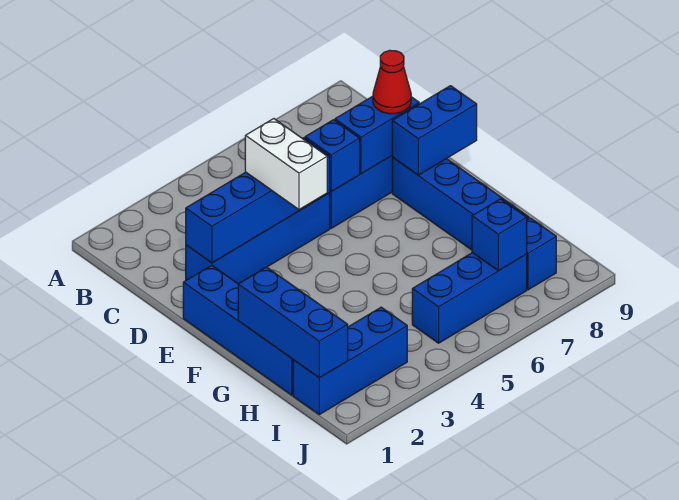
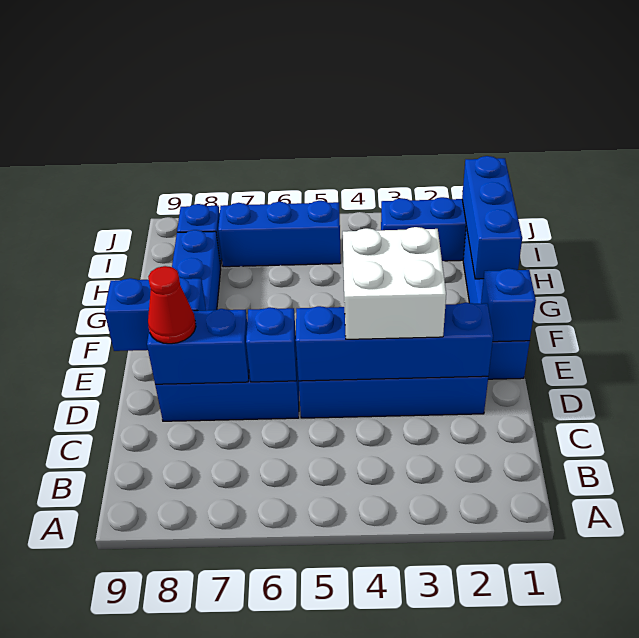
white 1x2 brick [245,119,327,209] -> white 2x2 brick [343,227,446,339]
blue 1x1 brick [472,199,527,270] -> blue 1x1 brick moved to [481,269,536,342]

